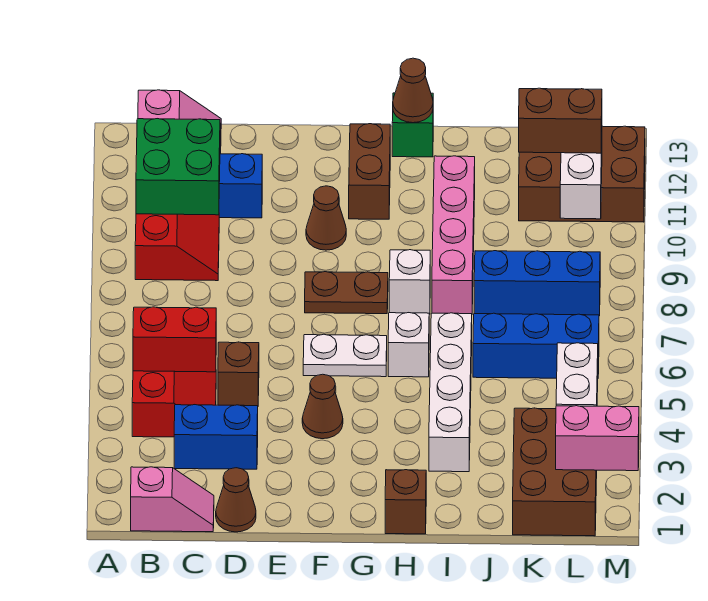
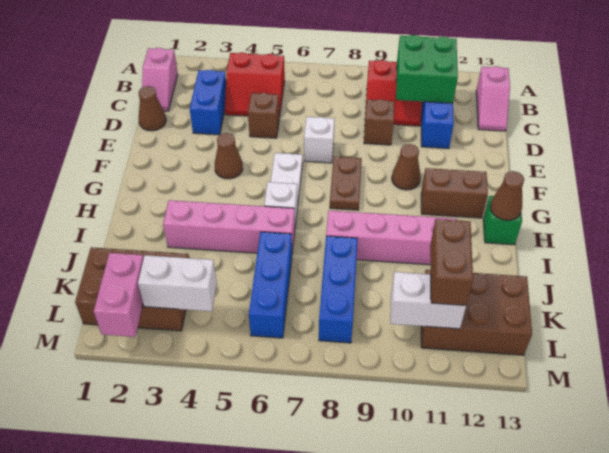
red 1x2 brick [133,307,216,372] -> none
brown 1x1 brick [385,470,426,534] -> brown 1x1 brick moved to [364,99,394,145]
white 1x1 brick [389,250,430,314] -> white 1x1 brick moved to [304,117,335,163]
white 1x4 brick [429,313,472,472] -> pink 1x4 brick [163,200,295,253]
brown 2x3 brick [519,126,645,222] -> brown 2x3 brick turned to [421,270,532,355]

